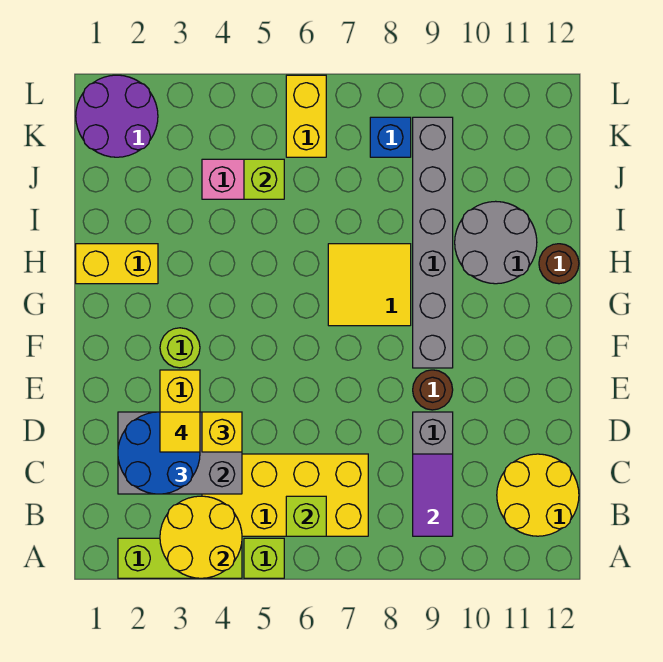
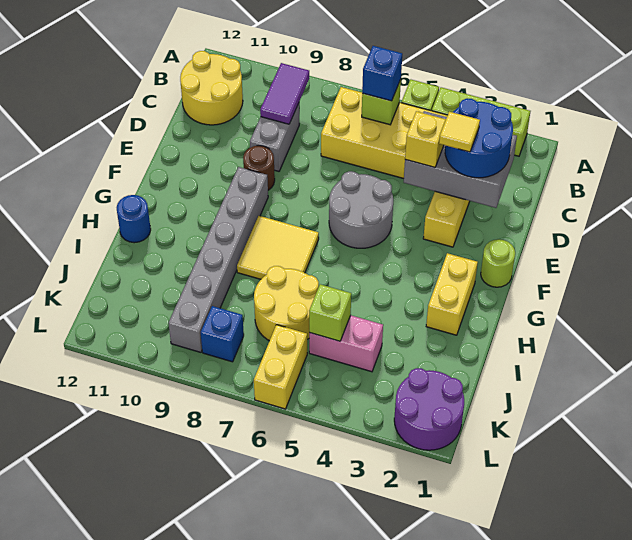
yellow 2x2 round brick [160,496,242,578] -> yellow 2x2 round brick moved to [254,266,319,341]
none -> blue 1x1 brick [362,46,402,101]
lime 1x1 round brick [160,328,200,368] -> lime 1x1 round brick moved to [481,239,515,287]
yellow 1x2 brick [76,244,158,284] -> yellow 1x2 brick turned to [426,253,478,335]
grey 2x2 round brick [455,201,537,284] -> grey 2x2 round brick moved to [329,171,393,248]
brown 1x1 round brick [539,244,579,284] -> blue 1x1 round brick [117,195,151,243]

